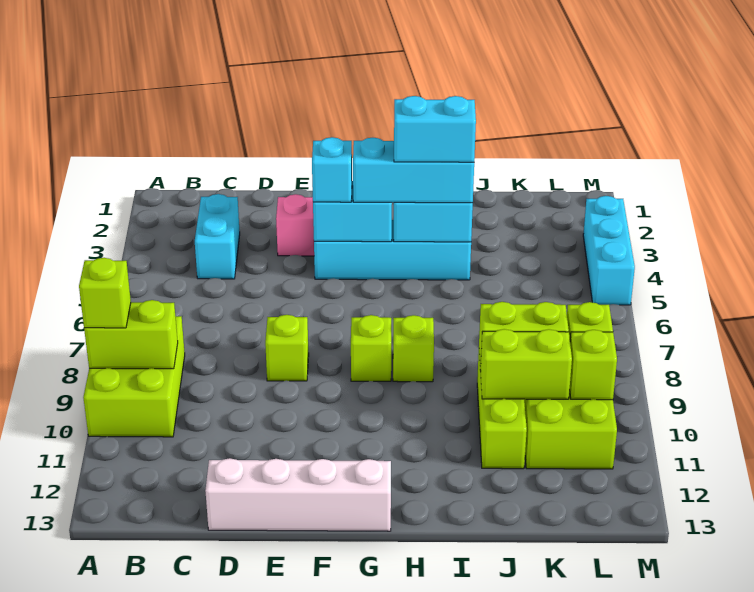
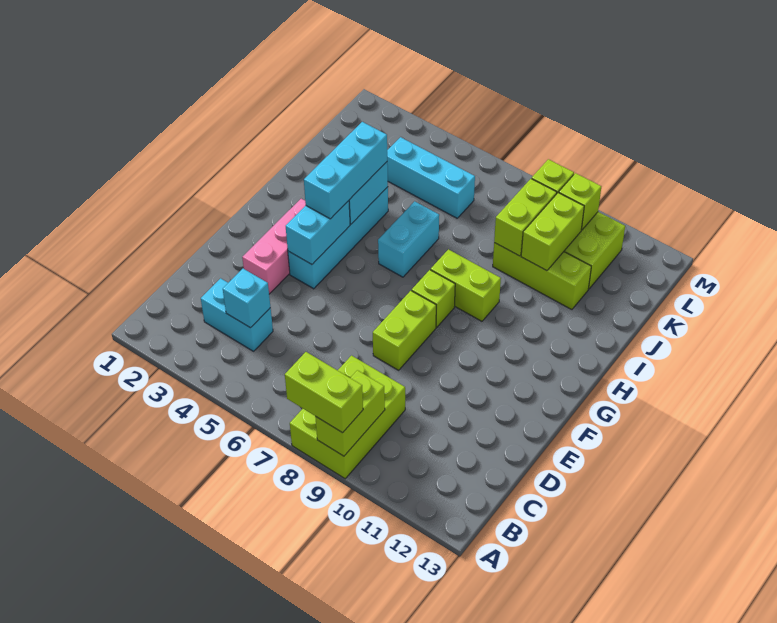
lime 2x3 brick [83,316,185,437] -> lime 2x3 brick turned to [290,356,405,479]
lime 1x1 brick [79,258,131,328] -> lime 1x2 brick [285,352,363,433]
white 1x4 brick [205,458,391,531] -> none
lime 1x1 brick [265,315,309,381] -> lime 1x2 brick [373,291,436,370]
cyan 1x1 brick [312,137,352,202] -> cyan 1x1 brick moved to [223,268,270,328]
cyan 1x2 brick [394,96,476,162] -> cyan 1x2 brick moved to [378,201,439,277]
lime 1x1 brick [393,315,434,382] -> lime 1x2 brick [431,249,501,321]
cyan 1x3 brick [583,196,635,305] -> cyan 1x3 brick moved to [387,137,475,218]

